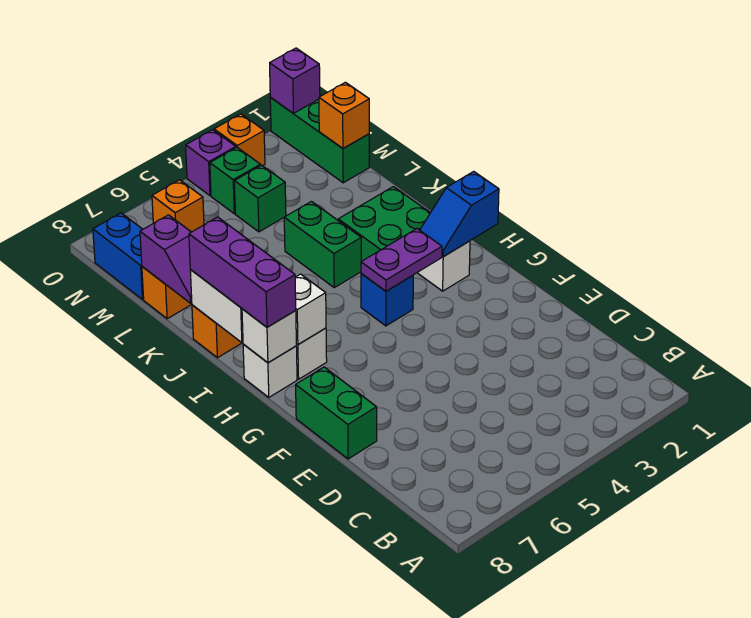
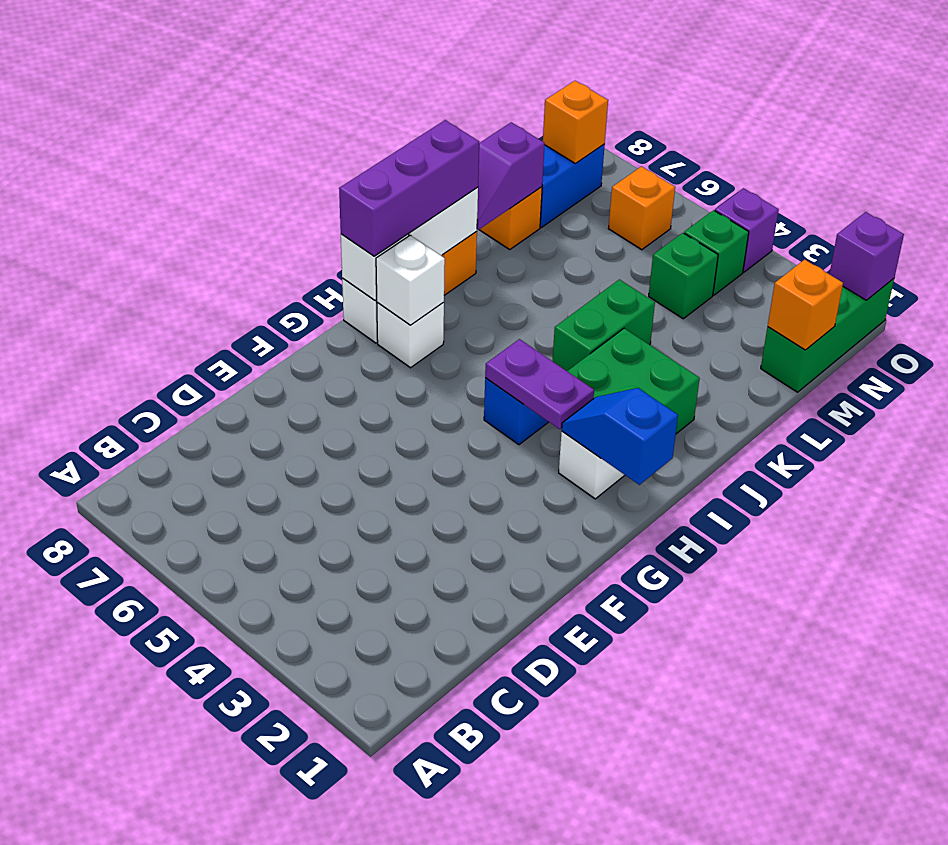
green 1x2 brick [296,367,377,459] -> none
orange 1x1 brick [214,114,265,166] -> orange 1x1 brick moved to [543,81,608,164]

